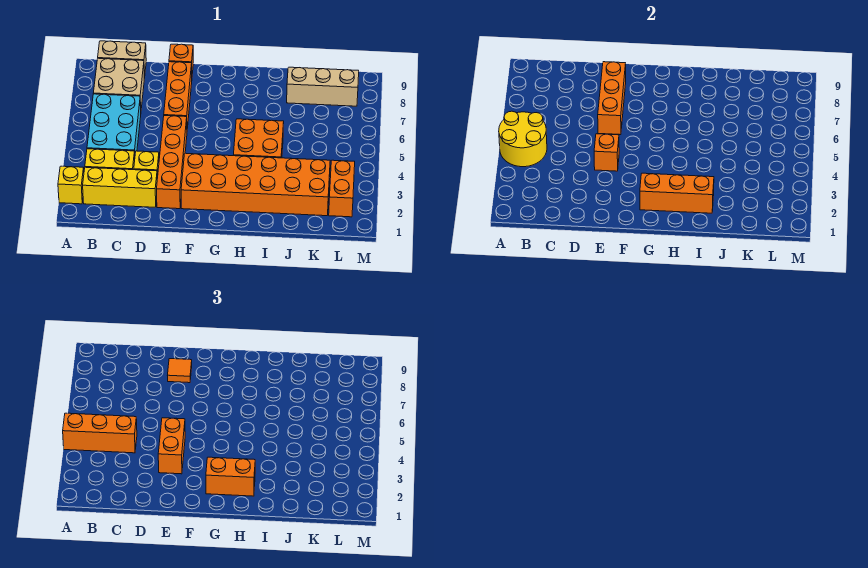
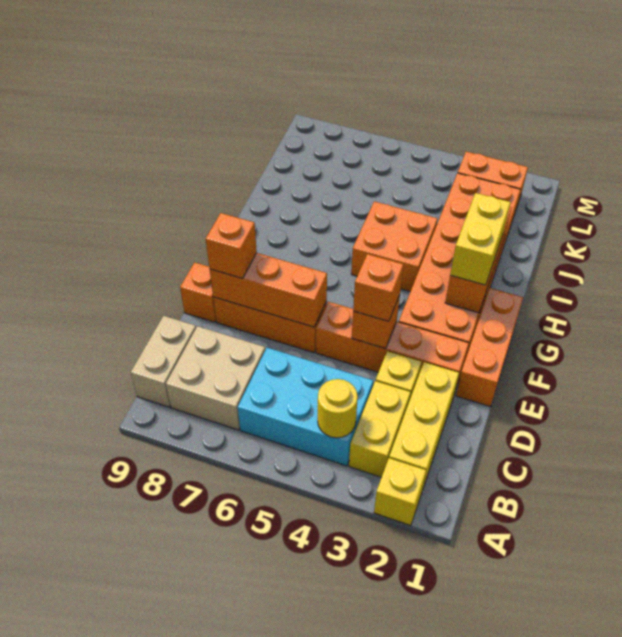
yellow 2x2 round brick [499,111,547,167] -> yellow 1x1 round brick [318,379,358,438]
orange 1x3 brick [63,413,137,453] -> orange 1x3 brick moved to [456,288,523,406]
orange 1x2 brick [158,418,185,474] -> orange 1x1 brick [353,254,404,321]
orange 1x1 tile [167,359,192,383] -> orange 1x1 brick [206,213,257,278]
orange 1x2 brick [206,457,255,496] -> yellow 1x2 brick [450,193,511,285]
tan 1x3 brick [287,67,359,106] -> none

